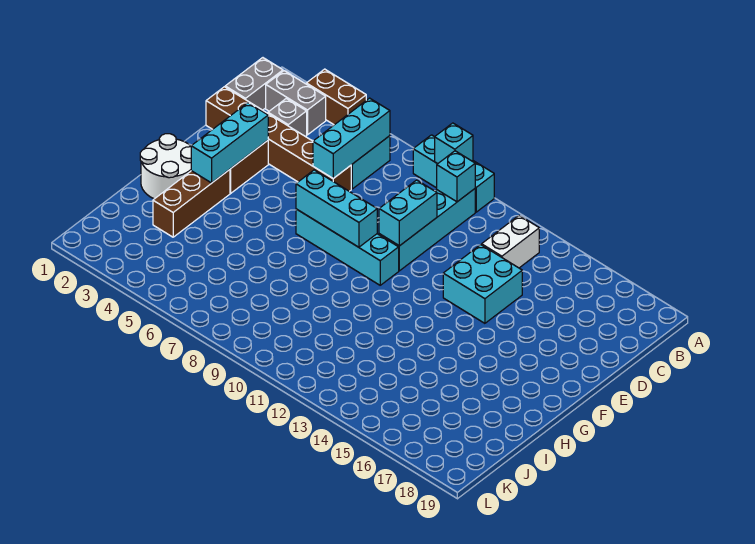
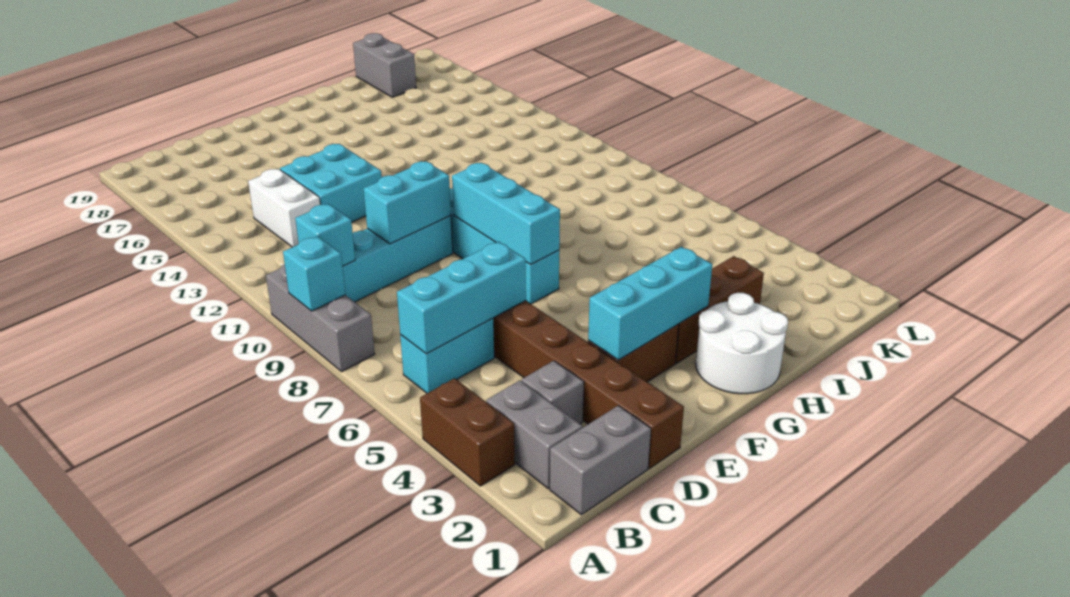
cyan 1x3 brick [413,135,494,212] -> grey 1x3 brick [266,264,375,372]
white 1x2 brick [482,216,539,268] -> white 1x2 brick turned to [248,169,320,247]
none -> grey 1x2 brick [353,33,416,97]

